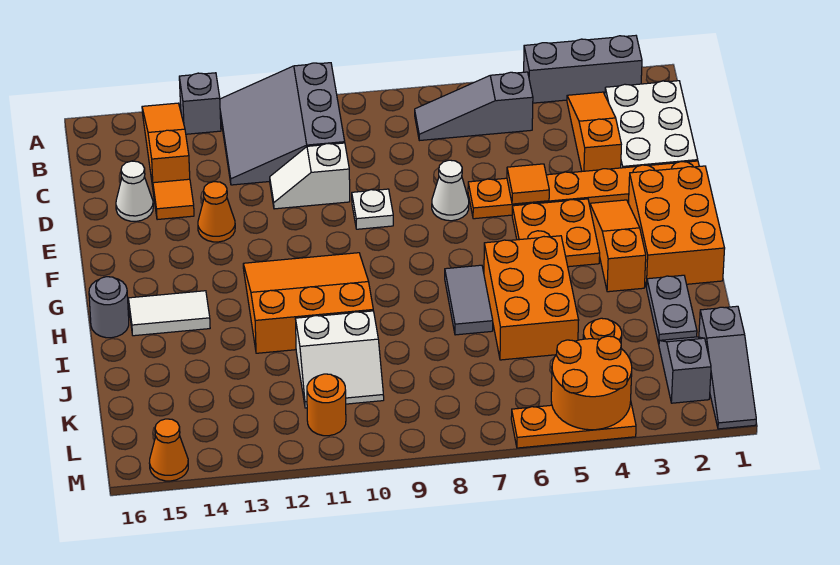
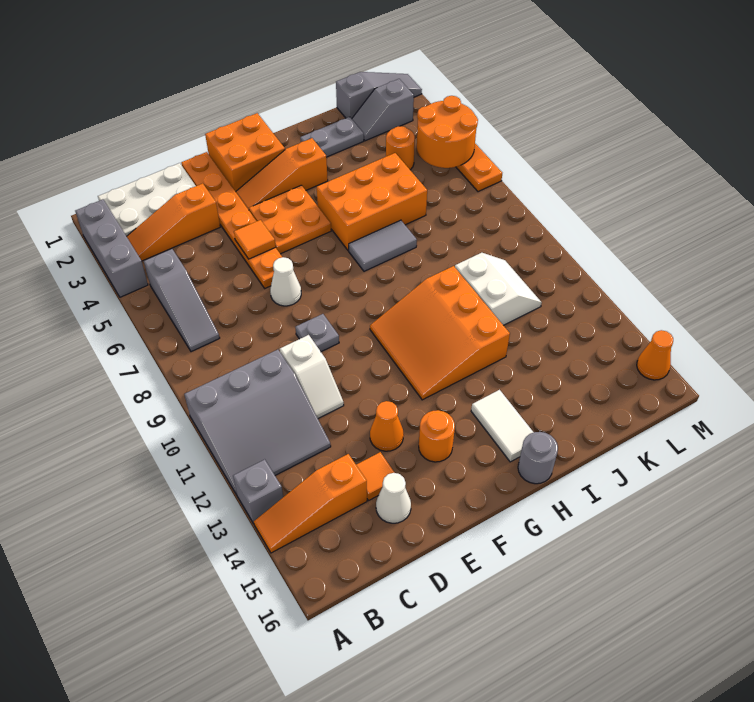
white 1x1 plate [352,189,393,229] -> grey 1x1 plate [295,314,339,352]
orange 2x3 brick [629,166,725,288] -> orange 2x2 brick [205,113,285,192]
orange 1x1 round brick [307,374,346,436] -> orange 1x1 round brick moved to [419,410,455,462]

